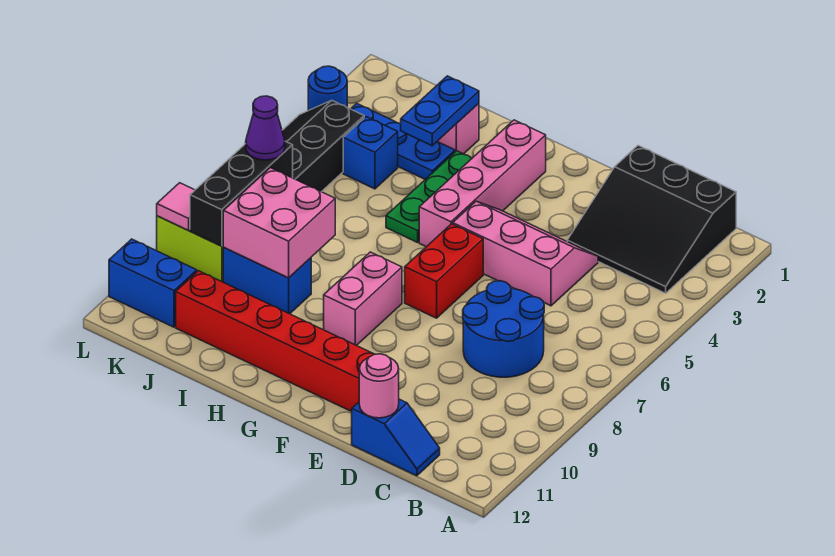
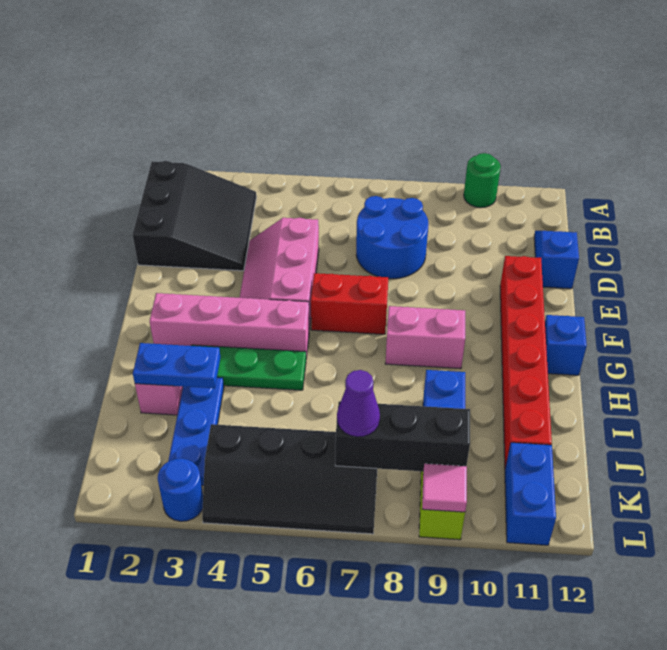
none -> green 1x1 round brick [464,153,501,208]
pink 1x1 round brick [359,354,399,418] -> none
pink 2x2 brick [223,168,335,278] -> none
blue 1x1 brick [343,117,398,189] -> blue 1x1 brick moved to [545,315,587,375]

